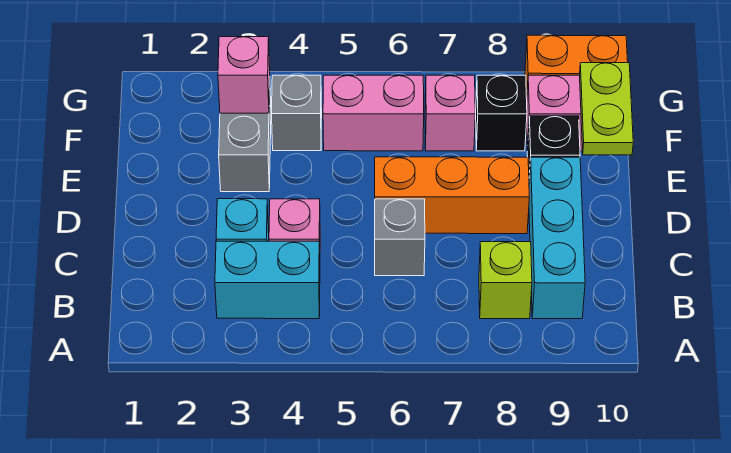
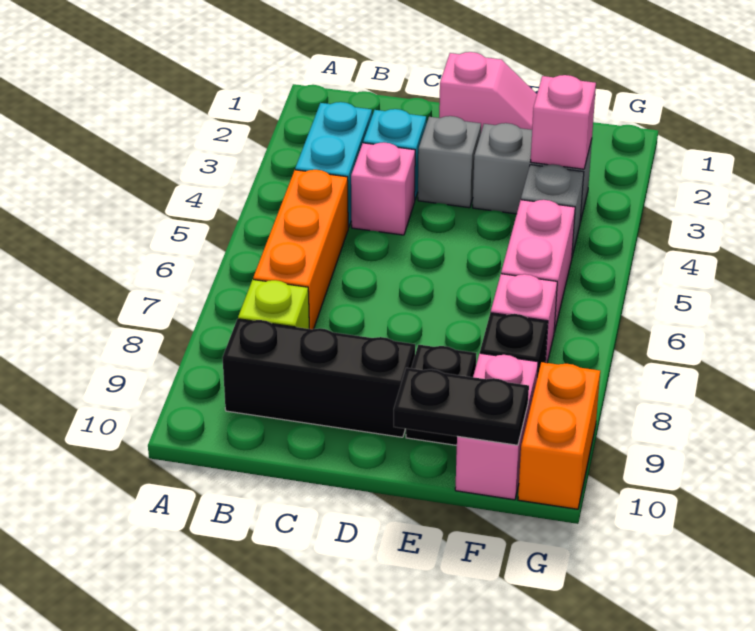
cyan 1x3 brick [529,157,585,319] -> black 1x3 brick [223,319,415,437]
grey 1x1 brick [375,199,425,276] -> grey 1x1 brick moved to [418,116,481,208]
none -> pink 1x2 slope [439,52,537,131]
orange 1x3 brick [375,157,529,234] -> orange 1x3 brick moved to [253,170,348,329]
lime 1x2 plate [580,63,633,155] -> black 1x2 plate [394,368,529,445]

